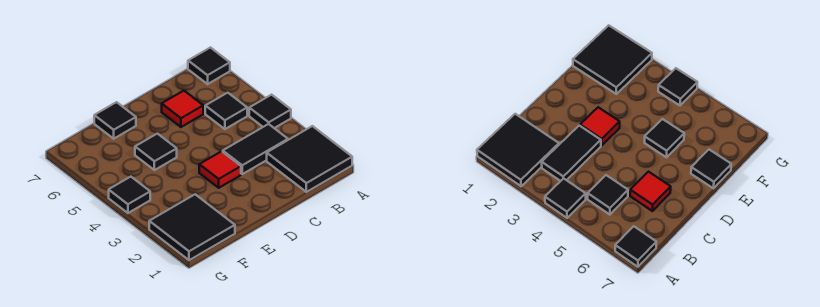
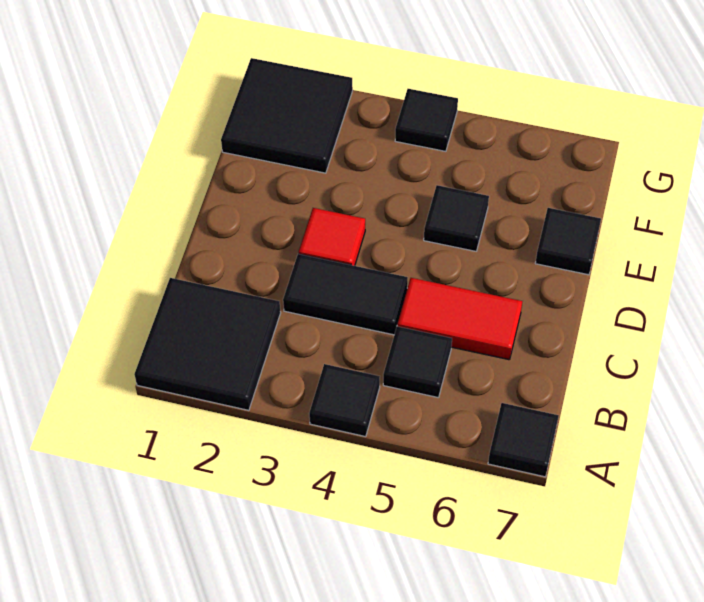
black 1x2 tile [223,124,288,174] -> black 1x2 tile turned to [283,254,408,335]
red 1x1 tile [162,91,203,127] -> red 1x2 tile [397,278,522,360]

